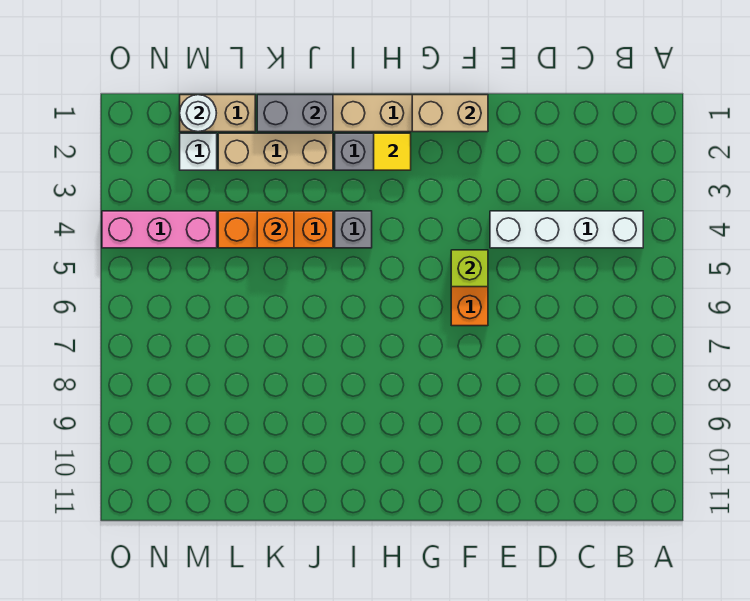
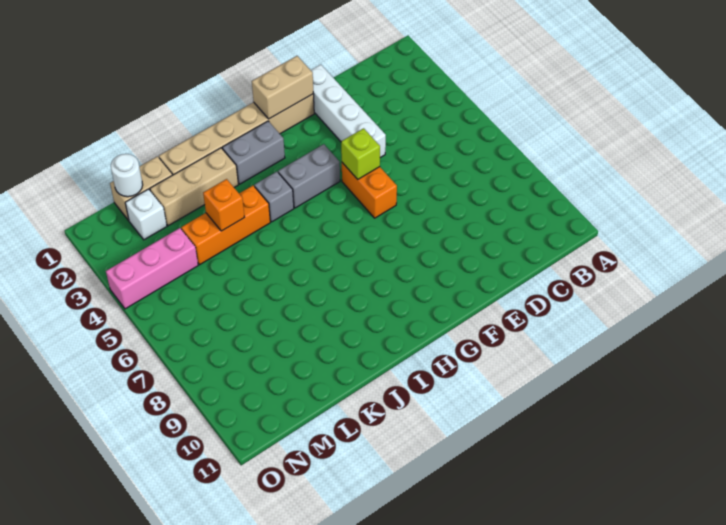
white 1x4 brick [490,211,643,248] -> white 1x4 brick turned to [311,65,386,158]
yellow 1x1 tile [374,133,411,170] -> none
grey 1x2 brick [257,95,333,132] -> grey 1x2 brick moved to [278,144,340,208]

